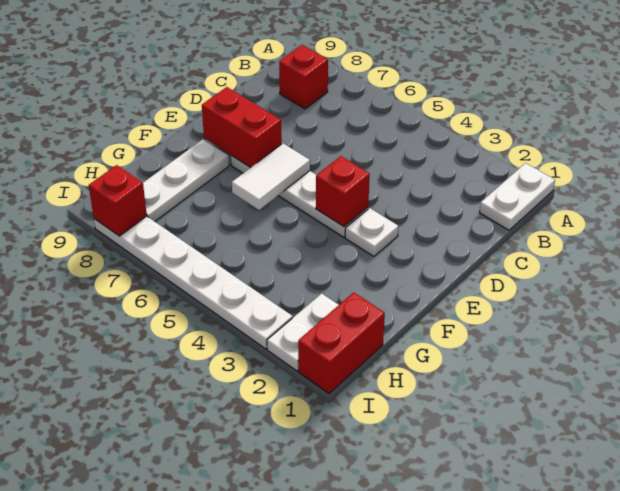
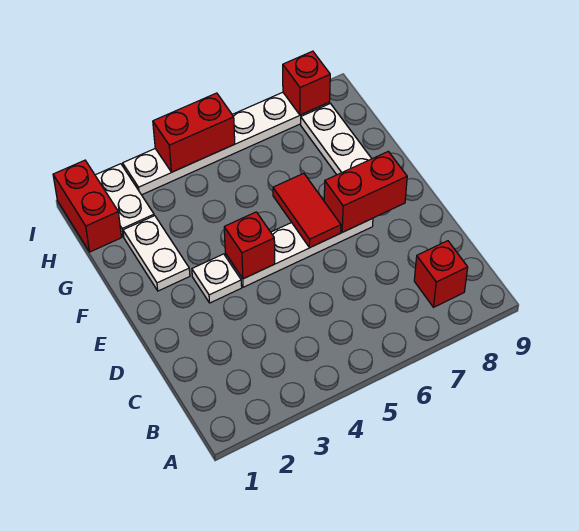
white 1x2 plate [479,163,555,230] -> white 1x2 plate moved to [123,216,190,291]
white 1x2 tile [232,143,310,210] -> red 1x2 tile [273,173,341,248]
none -> red 1x2 brick [153,93,235,172]

